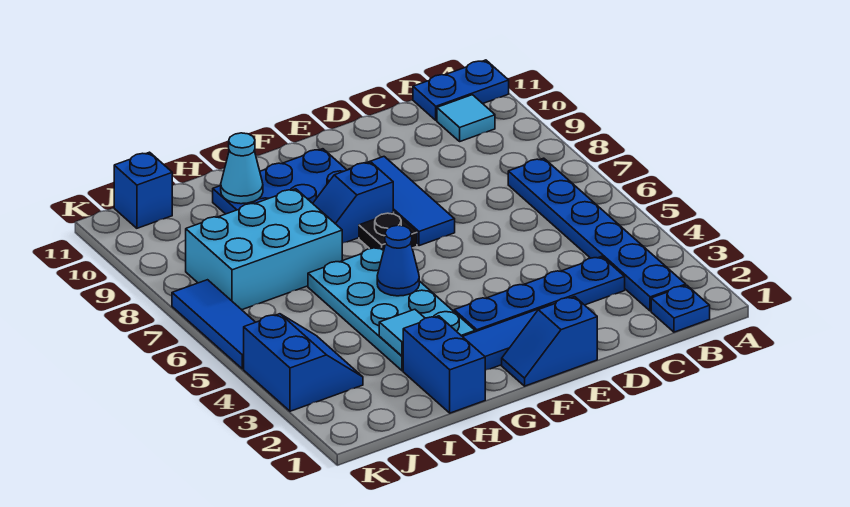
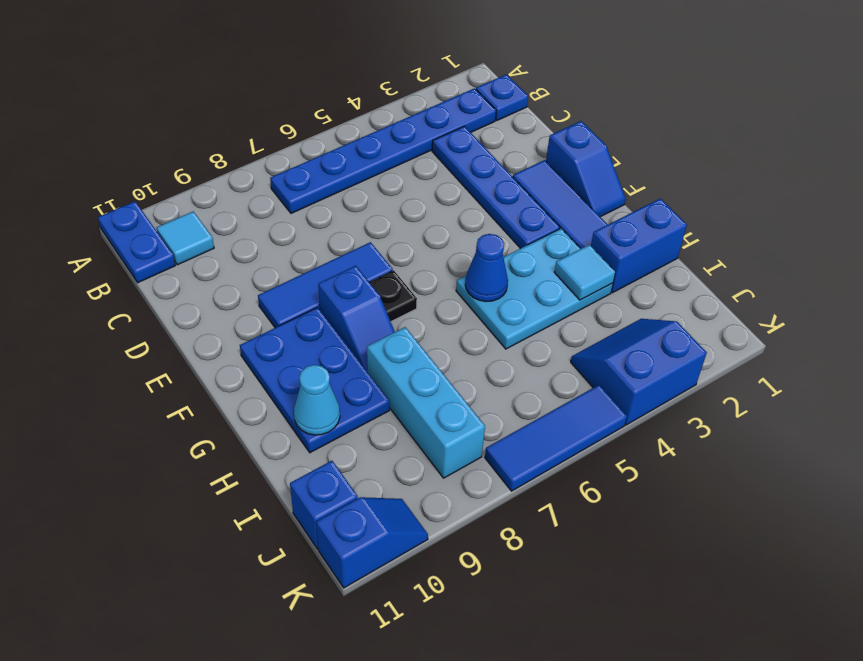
cyan 2x4 plate [308,247,475,371] -> cyan 2x3 plate [456,229,613,349]
cyan 2x3 brick [186,189,342,310] -> cyan 1x3 brick [367,327,485,478]
none -> blue 1x2 slope [316,497,428,588]

